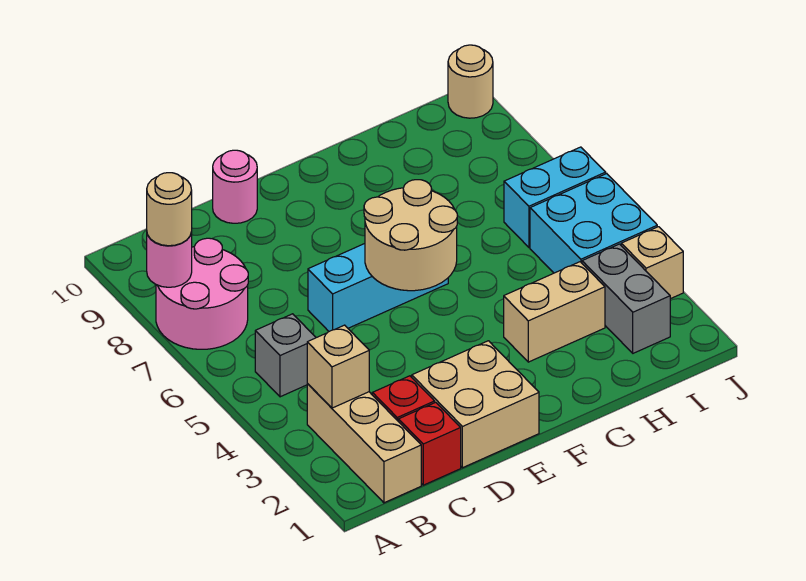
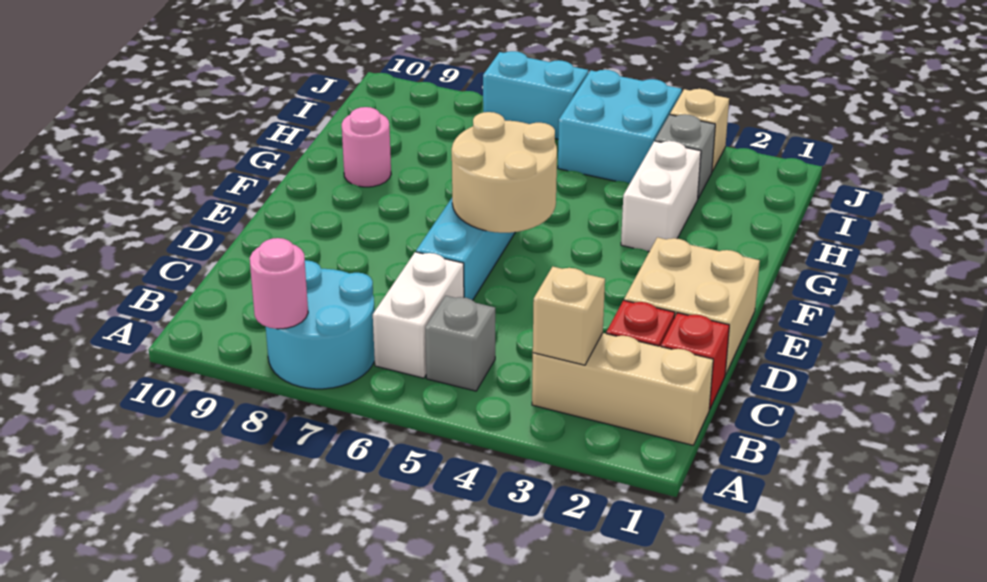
pink 2x2 round brick [156,238,248,349] -> cyan 2x2 round brick [266,260,375,389]
tan 1x1 round brick [147,173,192,246] -> none
none -> white 1x2 brick [373,252,464,378]
pink 1x1 round brick [213,150,257,223] -> pink 1x1 round brick moved to [342,107,391,187]
tan 1x2 brick [504,262,605,362] -> white 1x2 brick [621,141,701,252]
grey 1x2 brick [582,244,670,353] -> grey 1x1 brick [655,114,715,198]
cyan 1x2 brick [504,147,606,247] -> cyan 1x2 brick turned to [483,51,588,139]
tan 1x1 round brick [448,45,493,118] -> none

